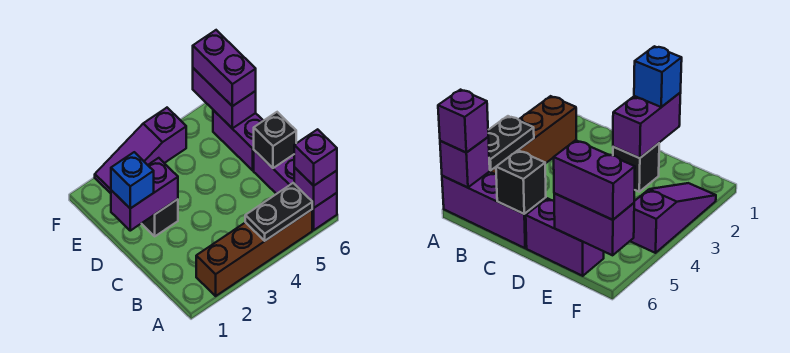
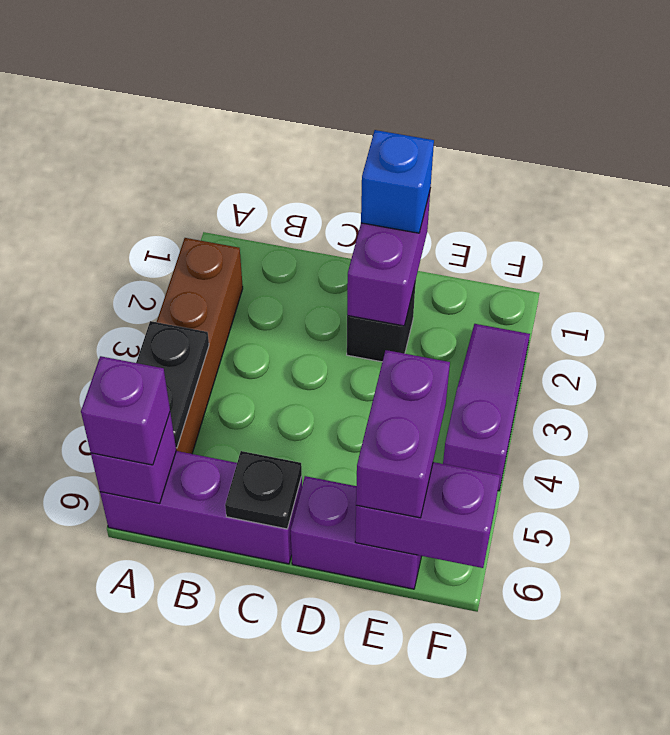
black 1x1 brick [254,112,296,168] -> black 1x1 plate [225,451,302,529]
purple 1x2 brick [193,30,256,106] -> purple 1x2 brick turned to [356,350,450,518]

